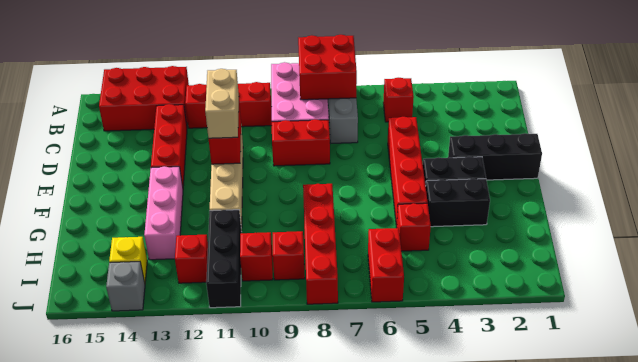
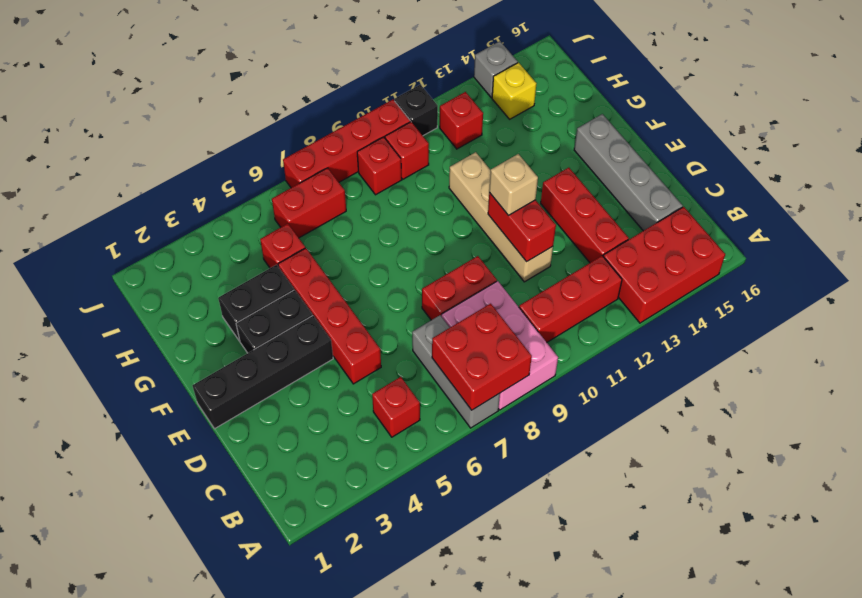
none -> grey 1x4 brick [574,114,683,231]
tan 1x2 brick [205,69,239,138] -> tan 1x1 brick [489,154,538,216]
black 1x3 brick [448,133,542,180] -> black 1x4 brick [192,316,333,429]
pink 1x3 brick [144,166,183,260] -> none
red 1x4 brick [303,184,338,304] -> red 1x4 brick turned to [283,100,410,188]
black 1x3 brick [206,210,242,308] -> black 1x1 brick [395,85,438,136]
red 1x2 brick [368,228,404,302] -> red 1x2 brick turned to [272,168,346,238]

